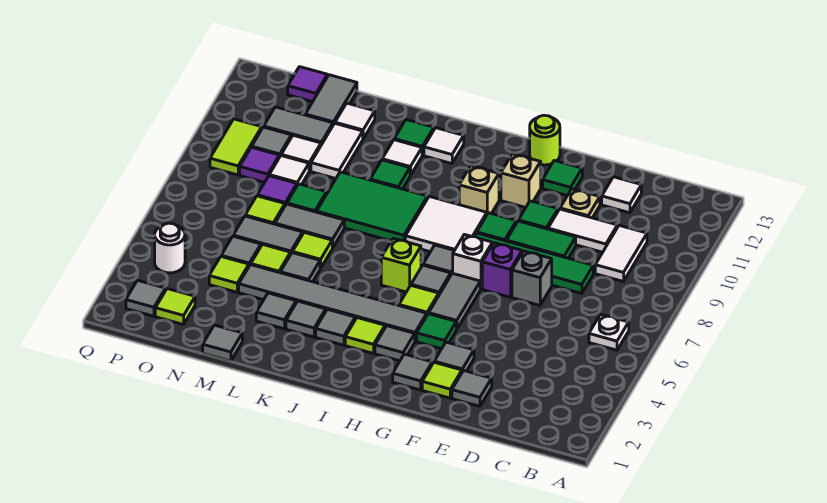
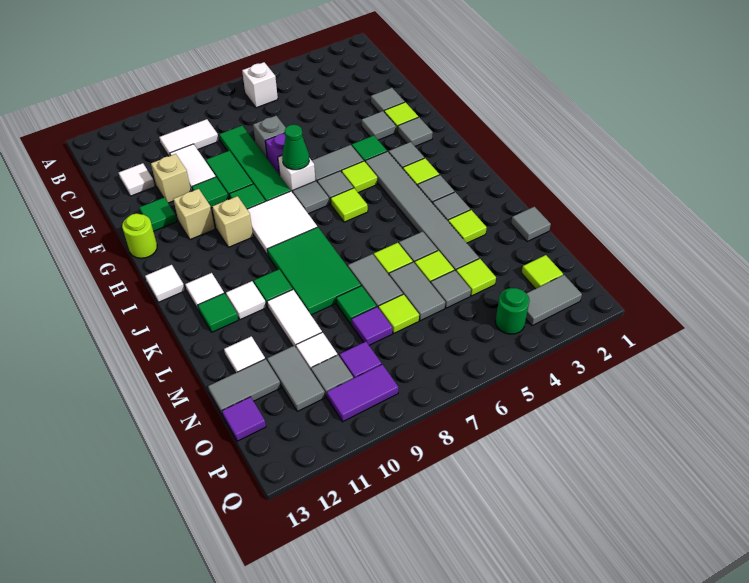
white 1x1 plate [589,314,629,350] -> white 1x1 brick [242,62,278,108]
tan 1x1 plate [560,189,600,218] -> tan 1x1 brick [151,154,191,203]
none -> green 1x1 cone [282,125,309,170]
lime 1x1 brick [381,238,421,292] -> lime 1x1 tile [331,188,368,222]
grey 1x1 tile [256,293,296,329] -> lime 1x1 tile [448,210,487,243]
white 1x2 tile [311,123,363,179] -> white 1x2 tile turned to [267,290,322,347]
white 1x1 tile [269,156,309,185] -> white 1x1 tile moved to [145,265,185,302]
grey 1x1 tile [126,280,166,316] -> grey 1x2 tile [526,275,582,326]
white 1x1 round brick [155,223,185,273] -> green 1x1 round brick [495,288,530,334]
lime 1x2 tile [210,119,262,175] -> purple 1x2 tile [327,365,398,422]

